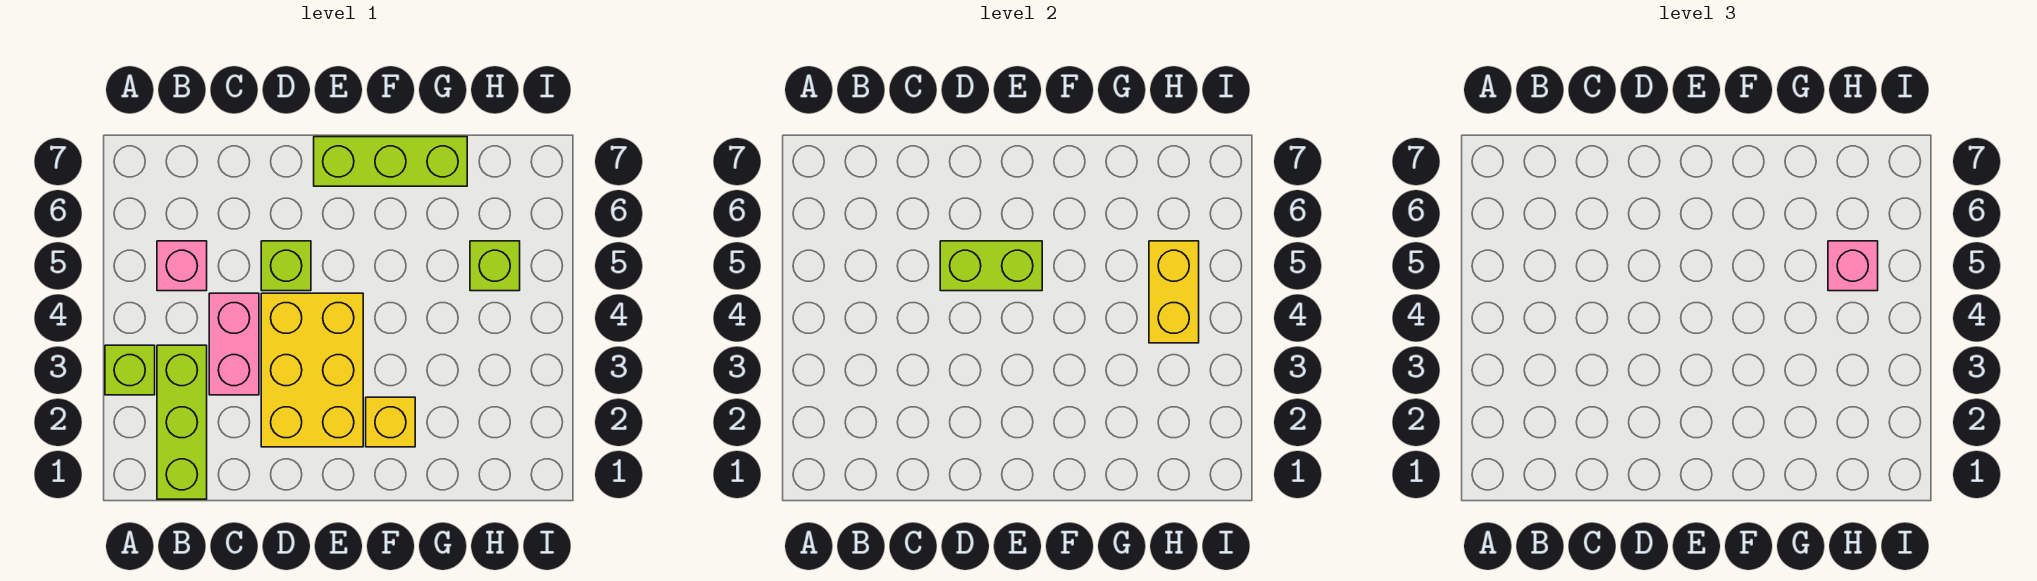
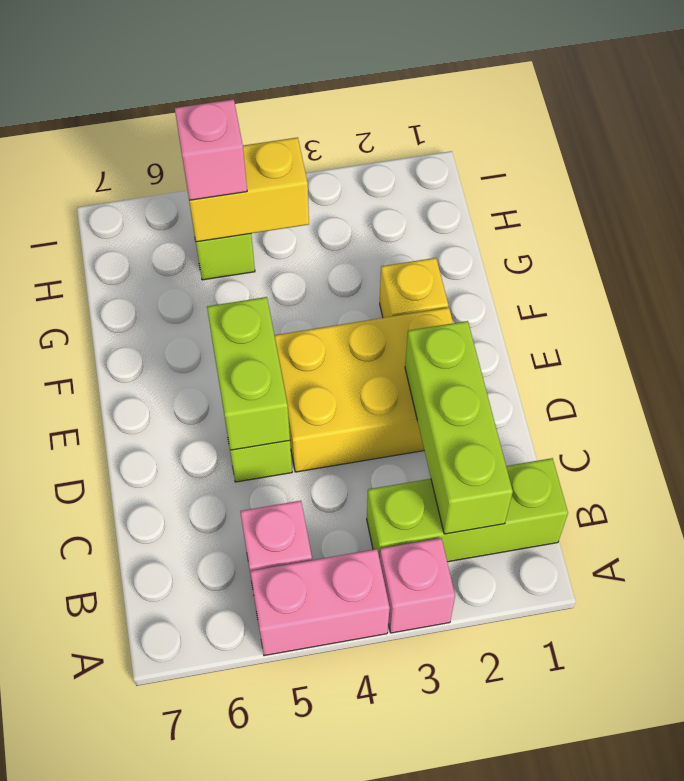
lime 1x1 brick [105,345,155,395] -> pink 1x1 brick [380,538,455,633]
pink 1x2 brick [209,293,259,395] -> pink 1x2 brick moved to [250,549,390,656]
lime 1x3 brick [314,137,467,186] -> lime 1x3 brick moved to [405,321,513,534]

